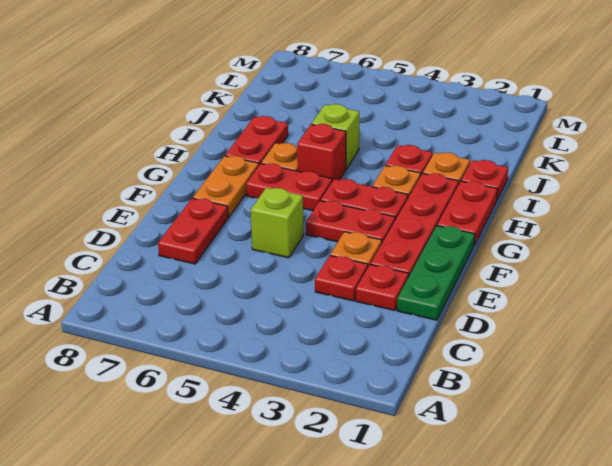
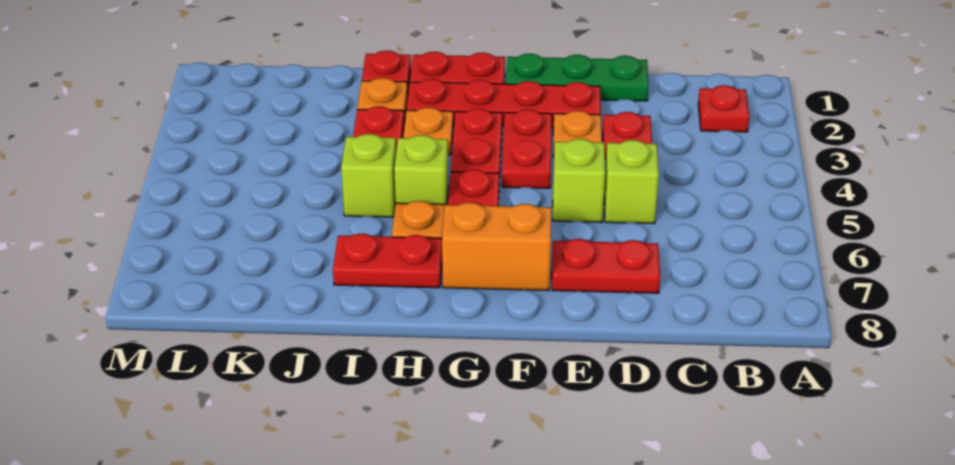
red 1x1 plate [356,265,409,310] -> red 1x1 plate moved to [698,85,750,132]
none -> lime 1x1 brick [604,140,659,224]
orange 1x2 plate [193,156,259,218] -> orange 1x2 brick [442,202,551,291]
red 1x1 brick [297,124,346,181] -> lime 1x1 brick [394,135,448,205]

